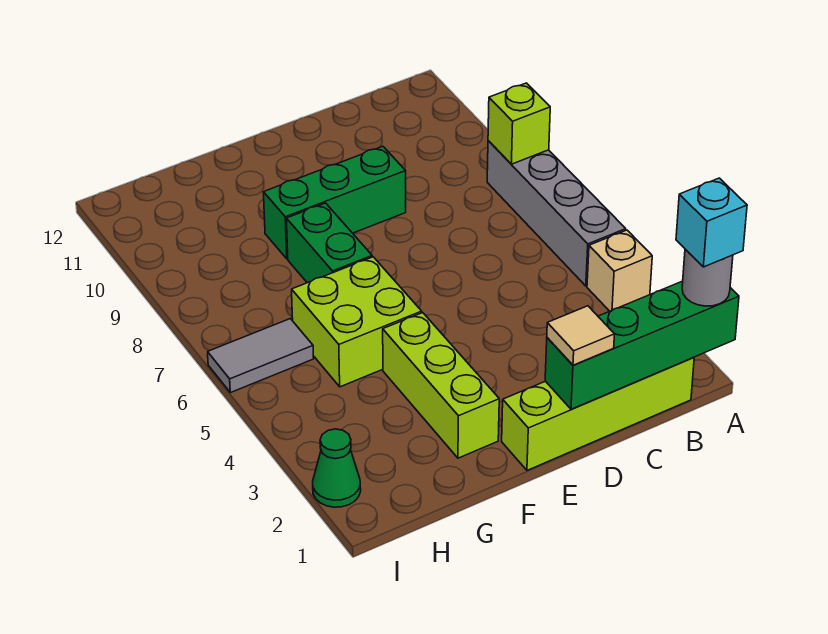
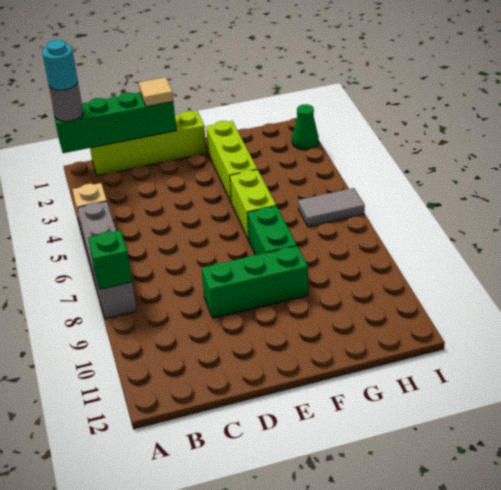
cyan 1x1 brick [676,178,747,267] -> cyan 1x1 round brick [42,40,78,90]
lime 1x1 brick [488,83,550,164] -> green 1x1 brick [88,230,132,289]
lime 2x2 brick [292,257,422,387] -> lime 1x2 brick [230,169,276,240]

